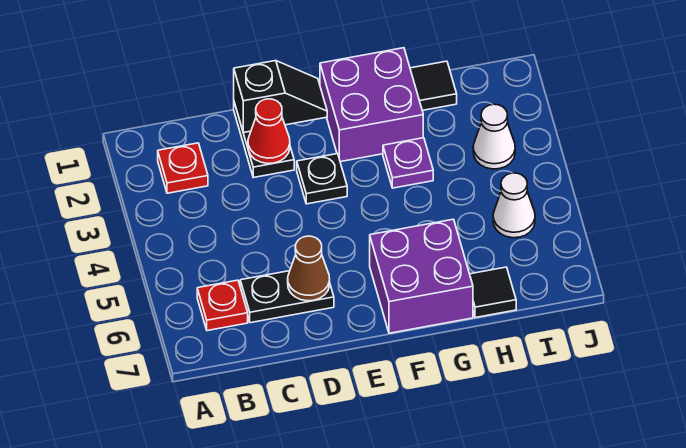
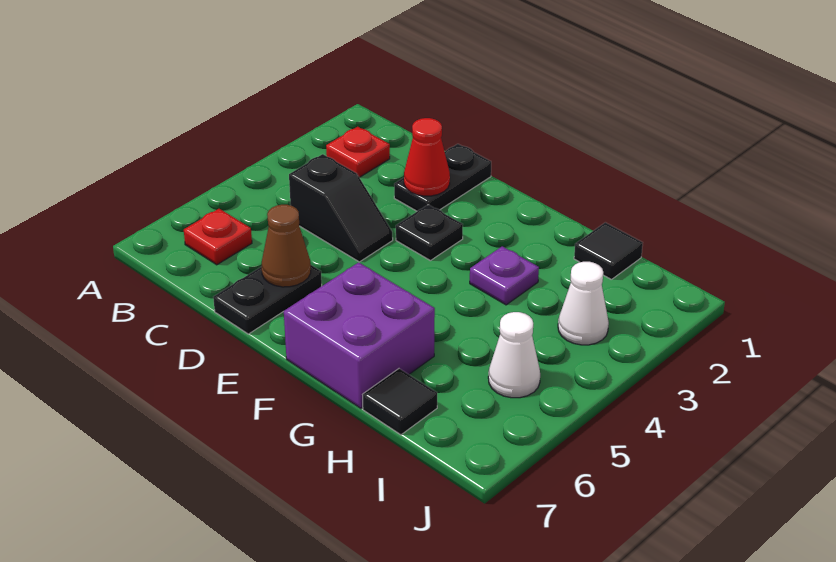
black 1x2 plate [240,271,334,323] -> black 1x2 plate turned to [213,265,322,334]
black 1x2 slope [234,61,327,133] -> black 1x2 slope moved to [289,154,393,262]
purple 2x2 brick [320,48,423,162] -> none

